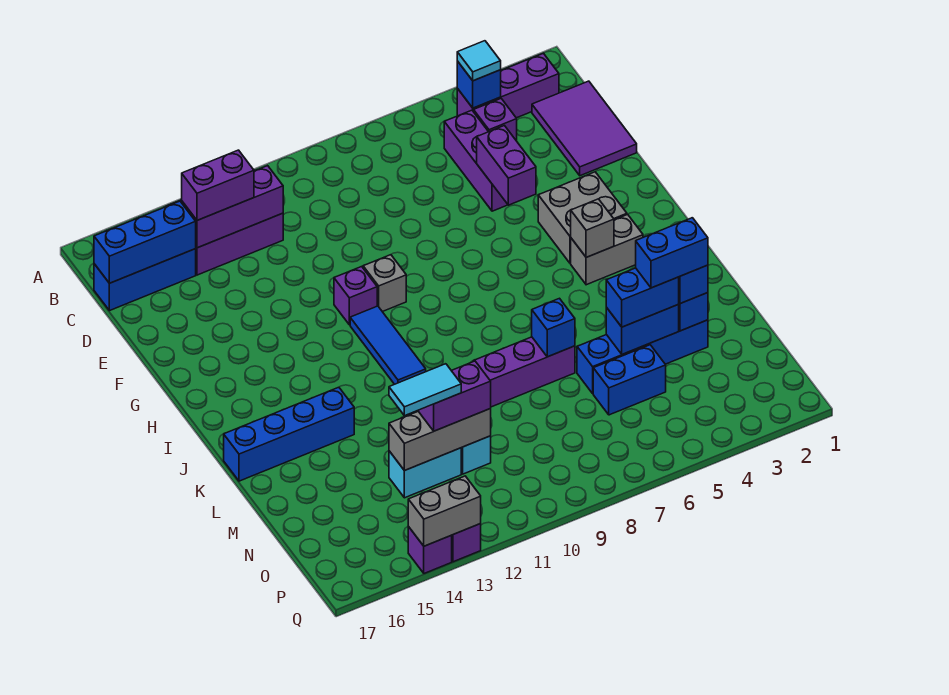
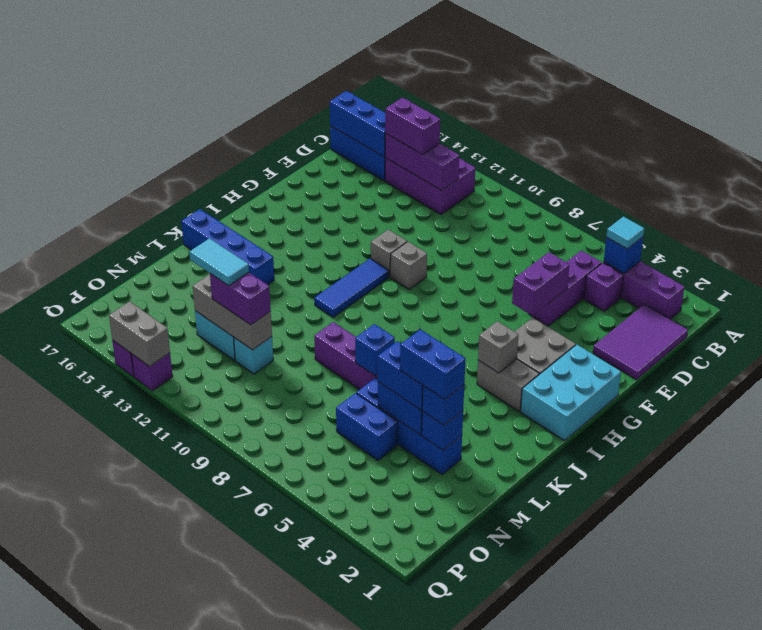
none -> cyan 2x3 brick [521,345,621,441]
purple 1x1 brick [334,267,377,325] -> grey 1x1 brick [371,230,407,277]

